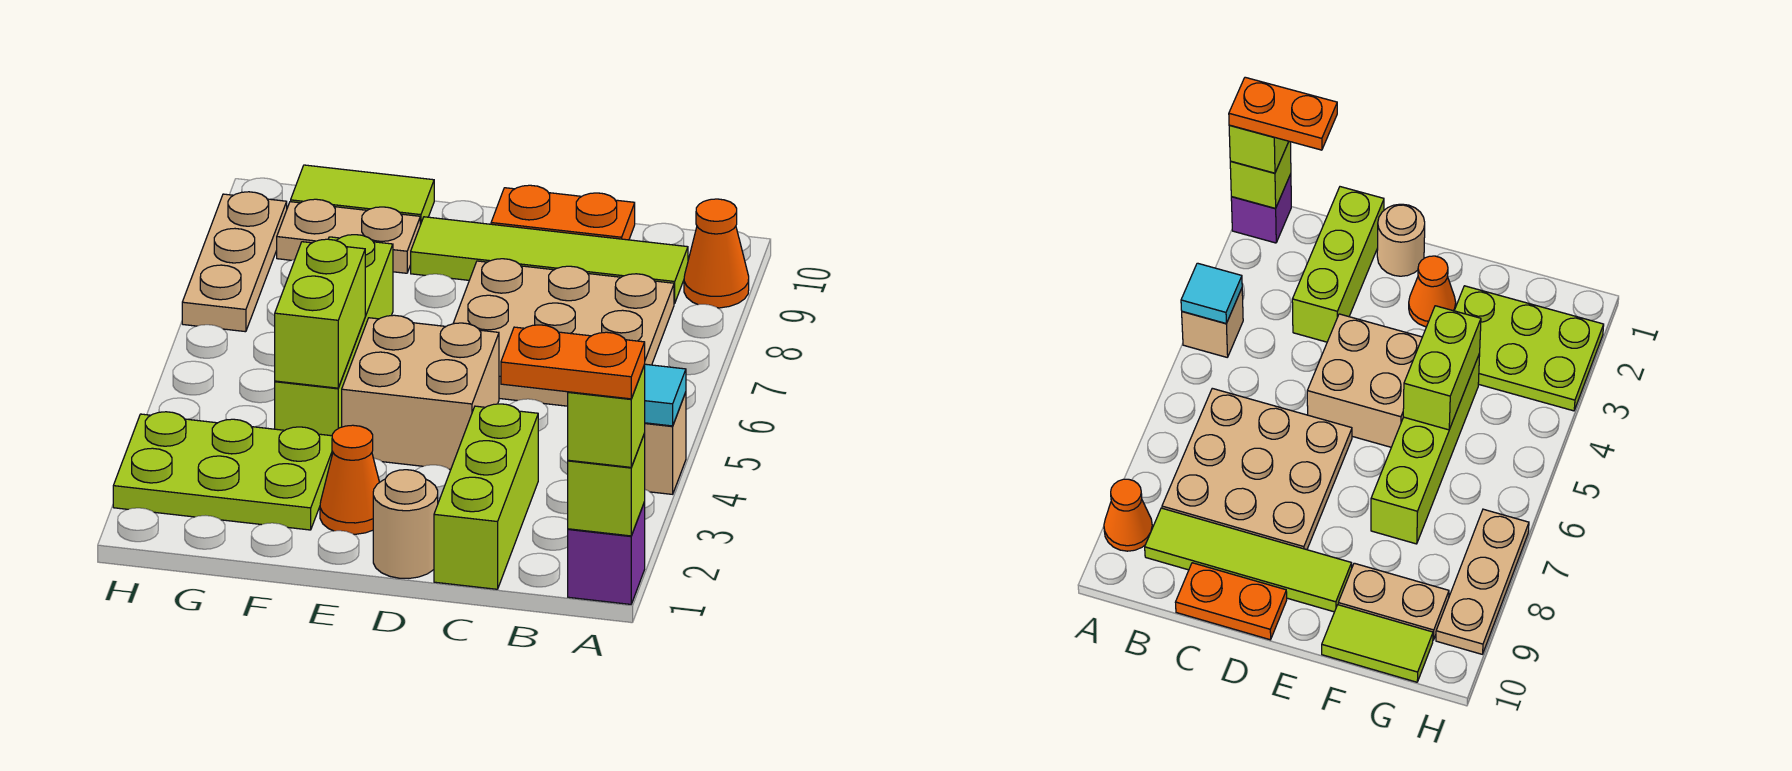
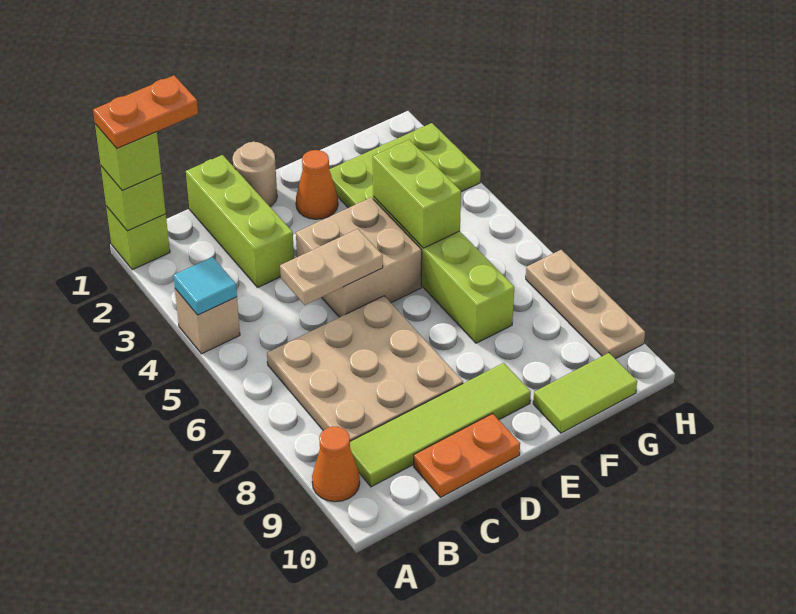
purple 1x1 brick [568,502,645,604] -> lime 1x1 brick [106,206,170,270]
tan 1x2 plate [277,199,420,273] -> tan 1x2 plate moved to [280,229,383,305]

